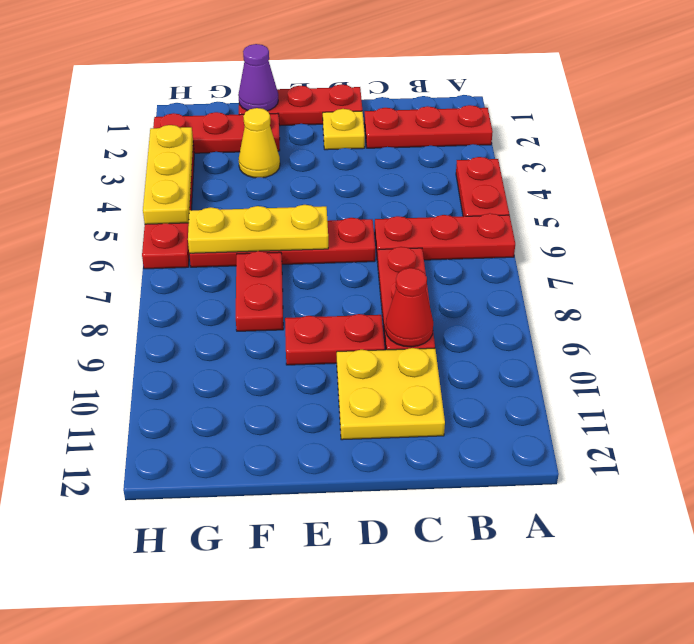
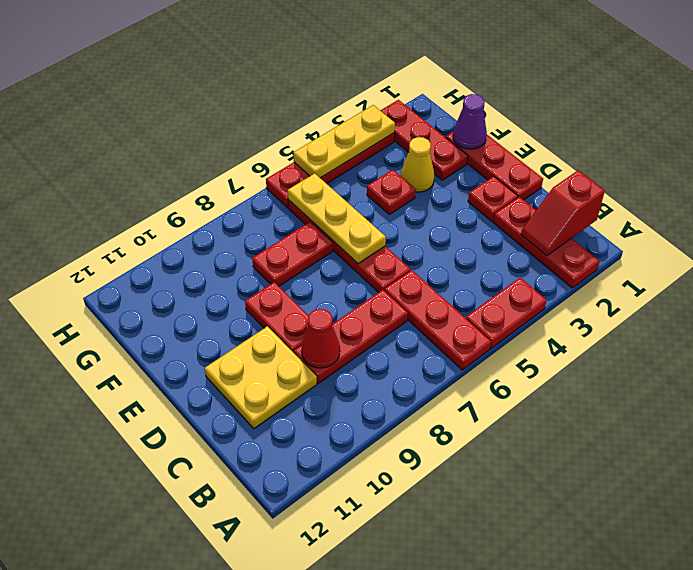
none -> red 1x2 slope [521,170,605,256]
yellow 1x1 plate [323,109,365,150] -> red 1x1 plate [468,176,518,221]
none -> red 1x1 plate [367,170,416,214]

